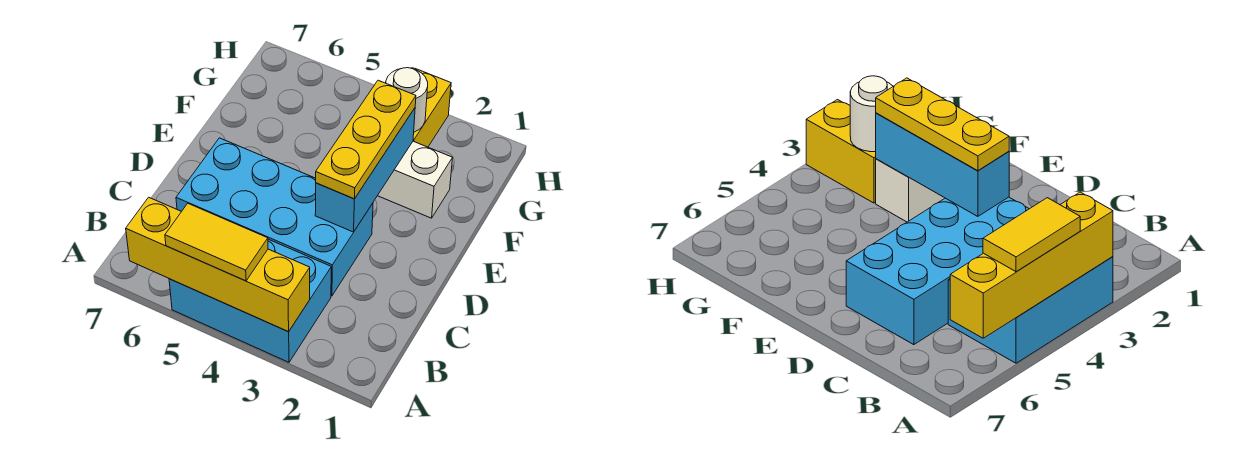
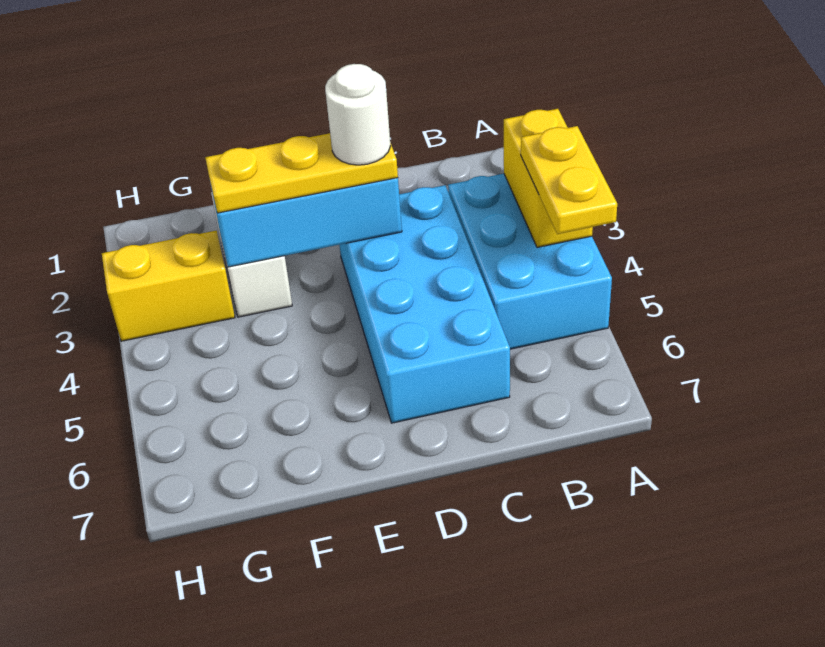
yellow 1x4 brick [126,197,310,332] -> yellow 1x2 brick [504,109,593,247]
yellow 1x2 tile [165,204,268,281] -> yellow 1x2 plate [521,126,617,234]
white 1x1 round brick [386,68,428,132] -> white 1x1 round brick moved to [325,64,390,165]

